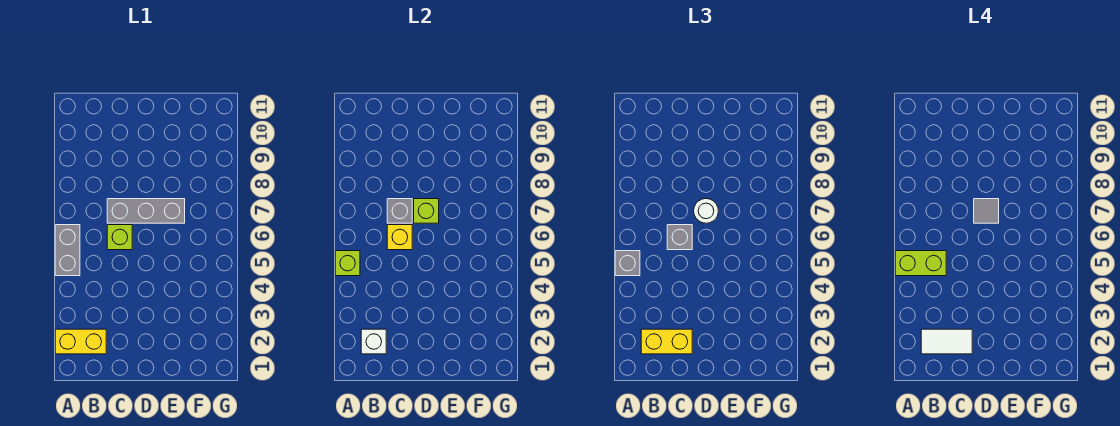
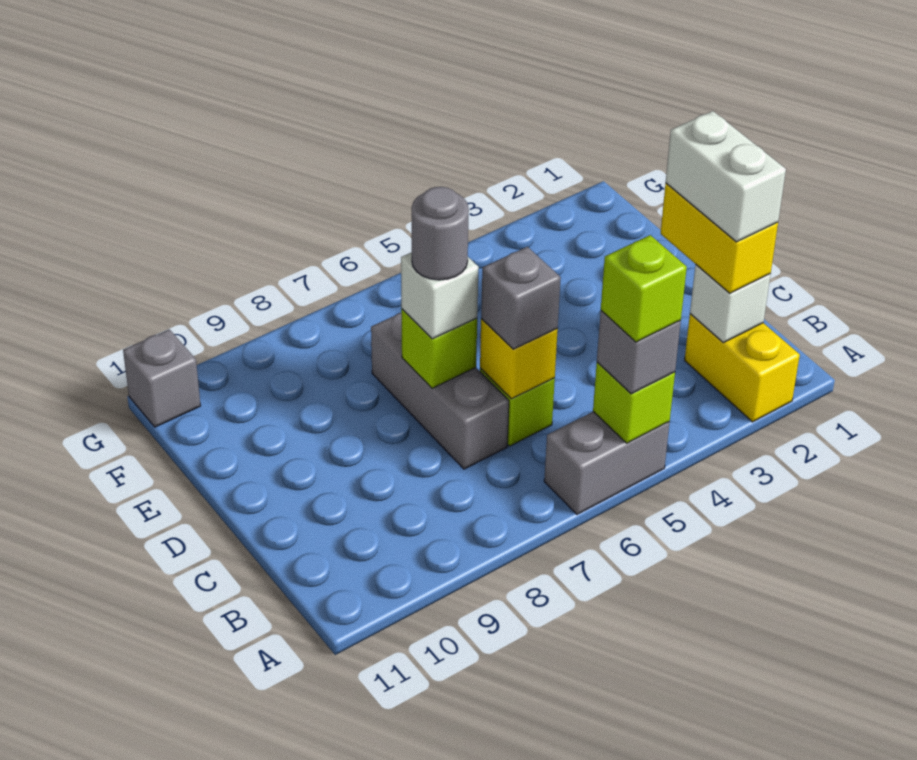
lime 1x2 brick [895,251,946,276] -> lime 1x1 brick [601,235,687,342]
white 1x2 tile [921,329,972,354] -> white 1x2 brick [666,111,786,242]
grey 1x1 brick [387,199,412,223] -> grey 1x1 brick moved to [123,329,201,427]
white 1x1 round brick [694,199,718,223] -> white 1x1 brick [401,252,479,339]
grey 1x1 tile [974,199,999,223] -> grey 1x1 round brick [412,187,469,280]

